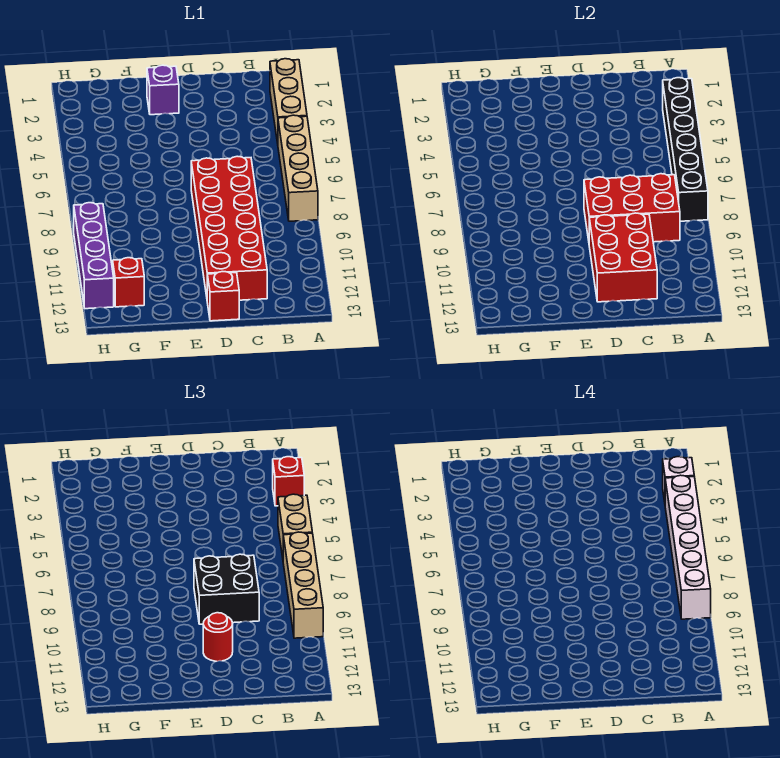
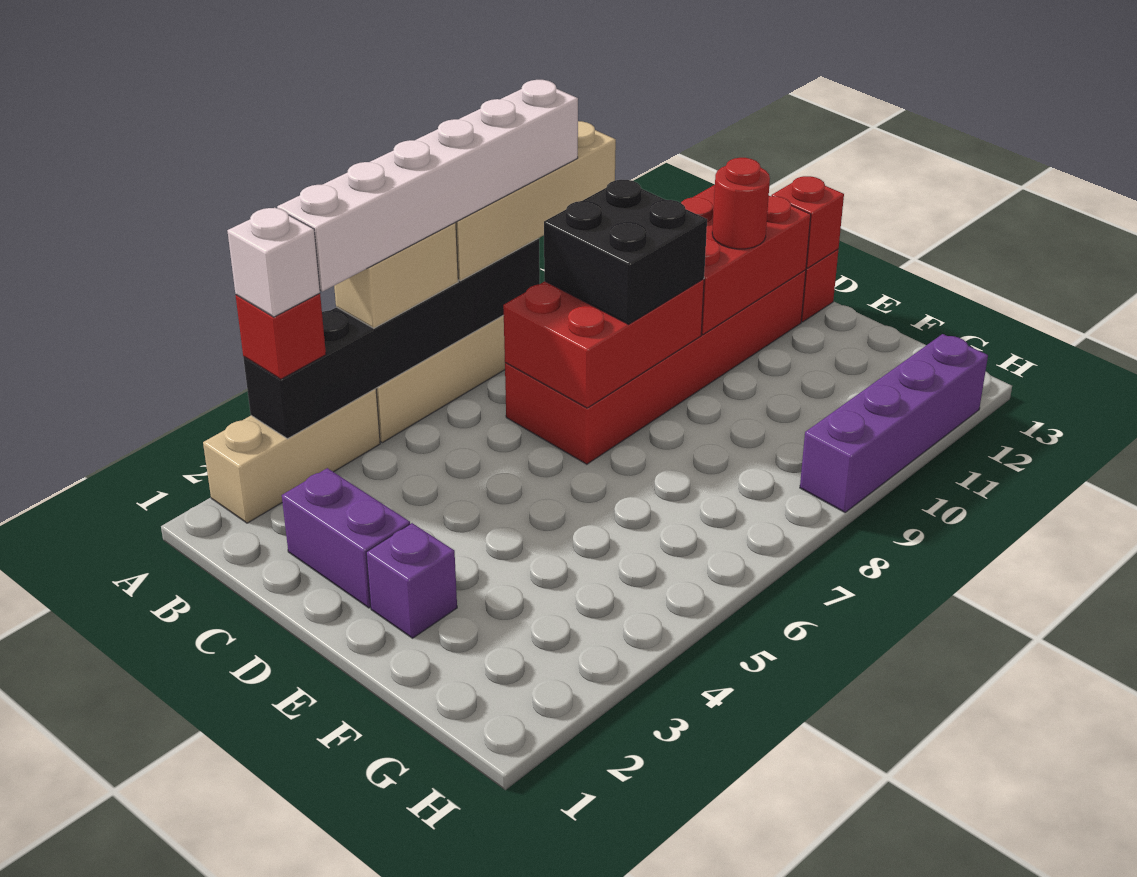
red 2x3 brick [584,174,680,242] -> red 2x3 brick turned to [503,279,704,408]
none -> purple 1x2 brick [282,468,410,608]
red 1x1 brick [113,258,144,307] -> red 1x1 brick moved to [771,176,844,268]

